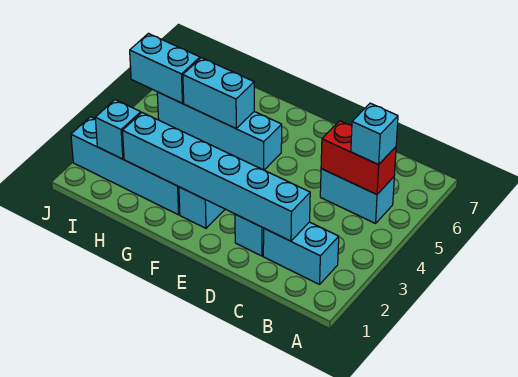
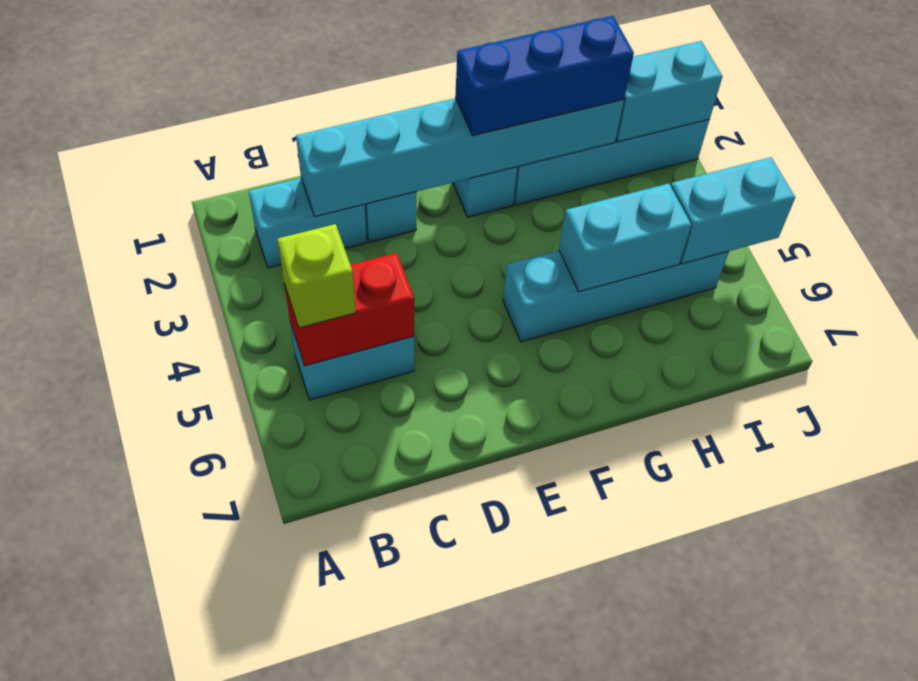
cyan 1x1 brick [351,103,398,165] -> lime 1x1 brick [277,224,356,328]
none -> blue 1x3 brick [455,16,634,136]
cyan 1x1 brick [95,100,141,159] -> cyan 1x2 brick [616,41,722,142]

